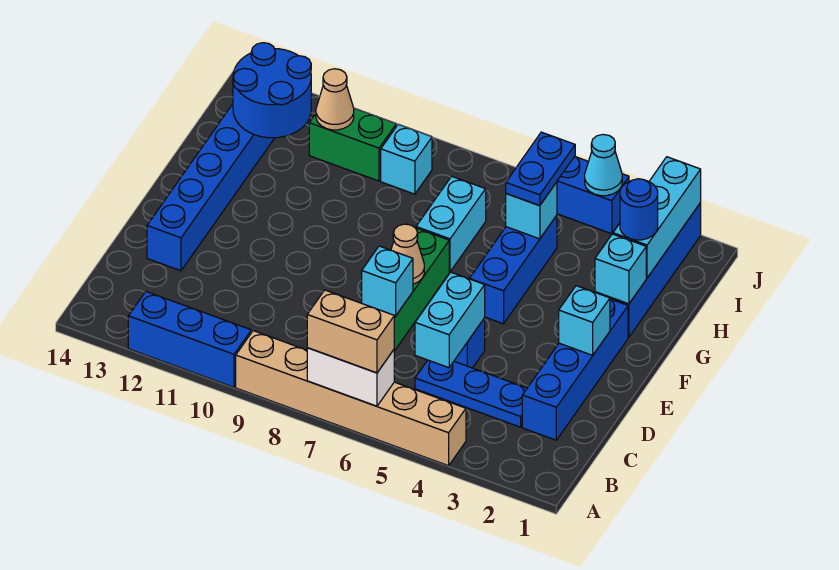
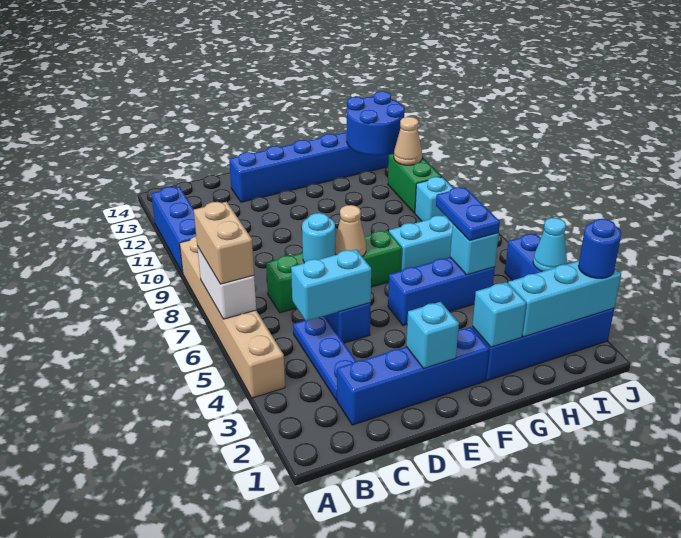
cyan 1x1 brick [362,246,413,316] -> cyan 1x1 round brick [302,213,335,263]
blue 1x1 round brick [620,179,658,240] -> blue 1x1 round brick moved to [578,219,621,279]
blue 1x2 plate [506,132,575,206] -> blue 1x2 plate turned to [436,187,500,241]

